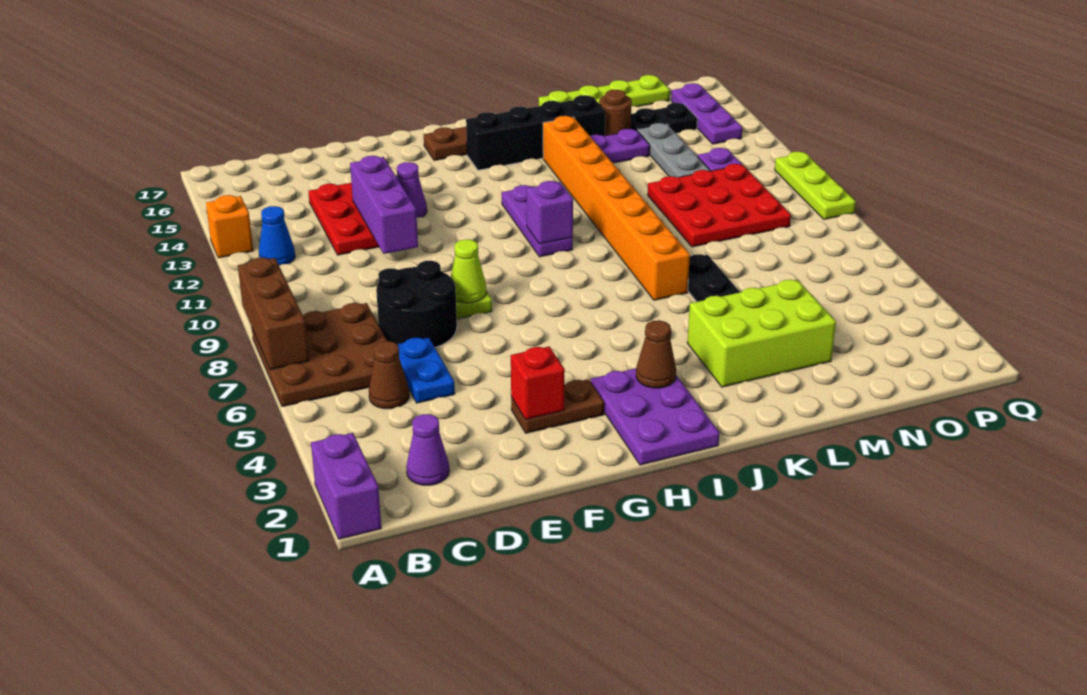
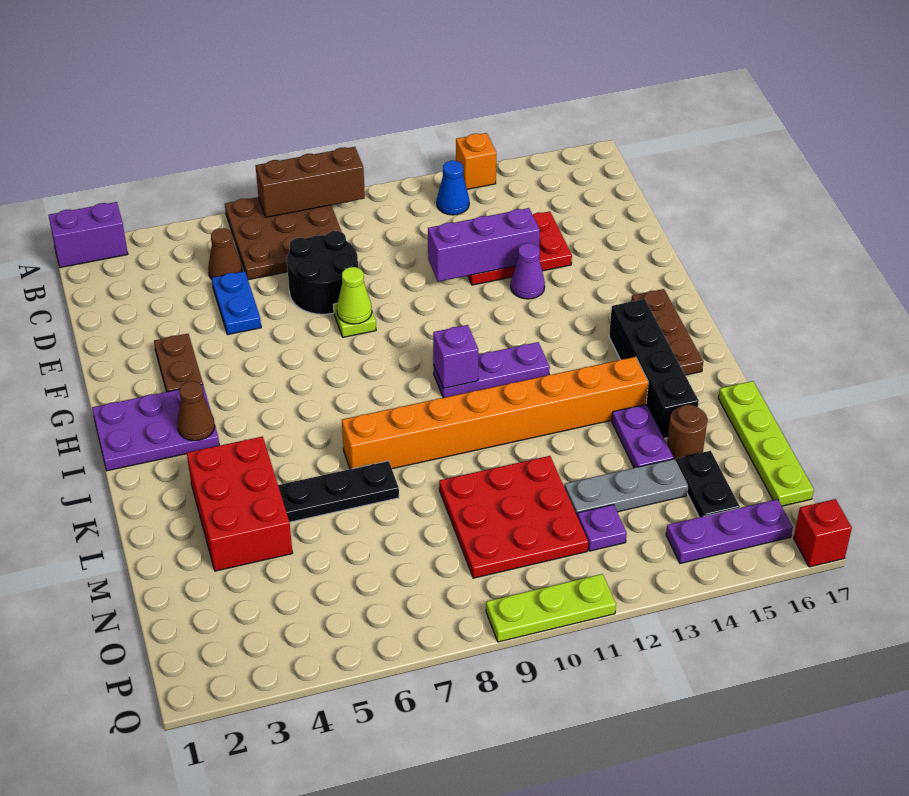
purple 1x1 cone [406,414,449,485] -> none
blue 1x2 plate [397,337,455,403] -> blue 1x2 plate turned to [212,271,261,335]
red 1x1 brick [511,347,565,420] -> red 1x1 brick moved to [794,499,852,567]
lime 2x3 brick [687,280,836,387] -> red 2x3 brick [187,436,292,571]

